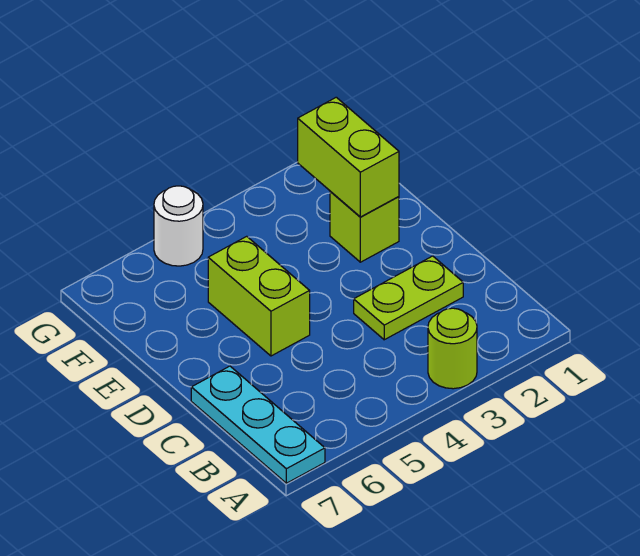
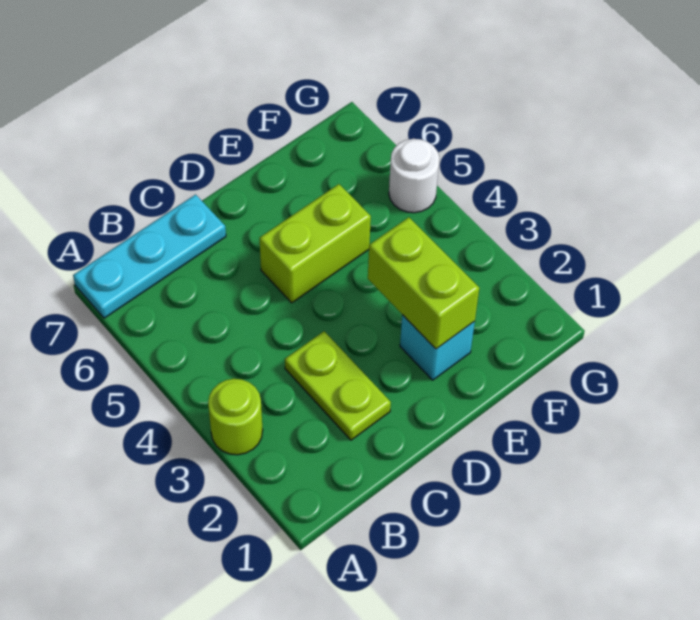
lime 1x1 brick [330,191,399,262] -> cyan 1x1 brick [400,315,475,380]
lime 1x2 brick [298,97,399,217] -> lime 1x2 brick turned to [368,217,479,349]

